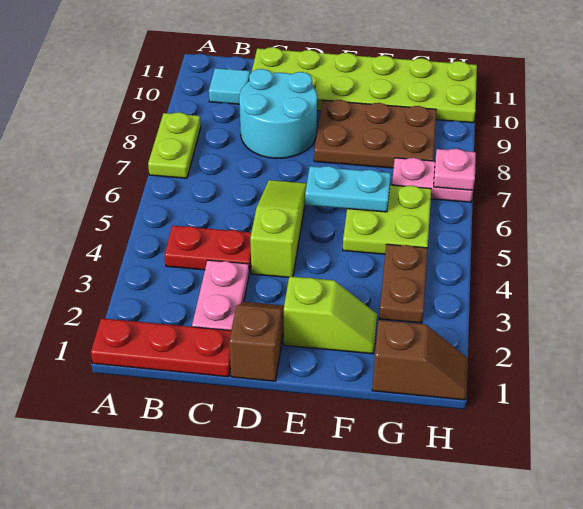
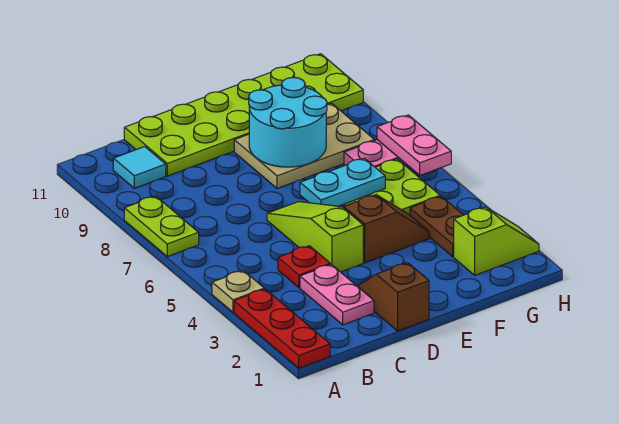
red 1x3 plate [91,318,231,377] -> red 1x3 plate turned to [234,289,330,368]
none -> tan 1x1 plate [212,271,264,312]
red 1x2 plate [164,226,251,274] -> red 1x1 plate [278,246,330,288]
cyan 2x2 round brick [239,69,317,158] -> cyan 2x2 round brick moved to [249,77,327,167]
lime 1x2 slope [284,276,377,354] -> lime 1x2 slope moved to [454,207,539,275]
brown 2x3 plate [314,100,436,168] -> tan 2x3 plate [234,103,374,189]
brown 1x2 slope [372,320,468,400] -> brown 1x2 slope moved to [344,195,429,263]
pink 1x1 plate [434,149,476,190] -> pink 1x2 plate [377,115,451,175]

